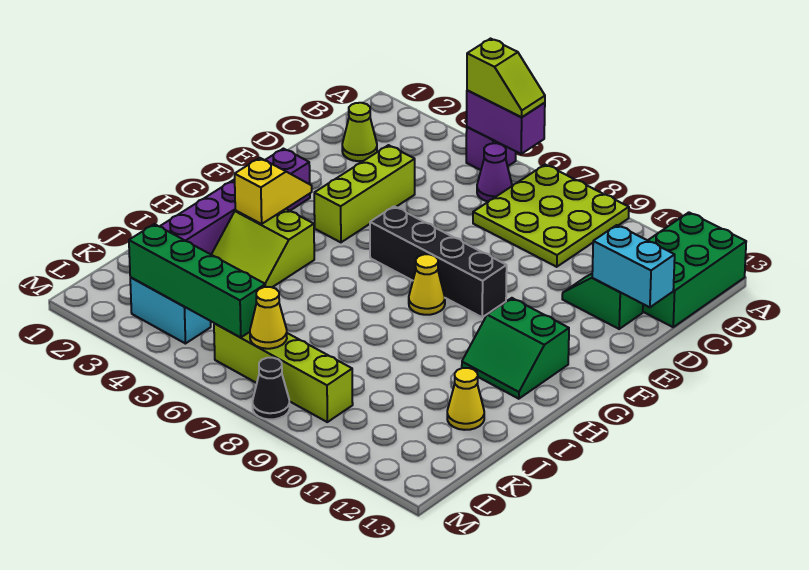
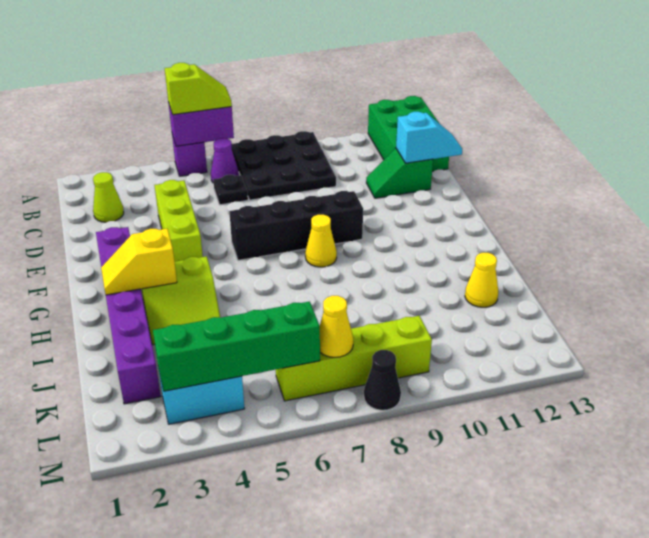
lime 3x3 plate [473,165,629,267] -> black 3x3 plate [232,131,336,200]
none -> black 1x1 plate [213,175,248,205]
cyan 1x2 brick [592,225,675,307] -> cyan 1x2 slope [396,112,462,163]
yellow 1x2 slope [235,158,312,224] -> yellow 1x2 slope turned to [101,229,177,295]
green 2x2 slope [462,298,569,399] -> none

